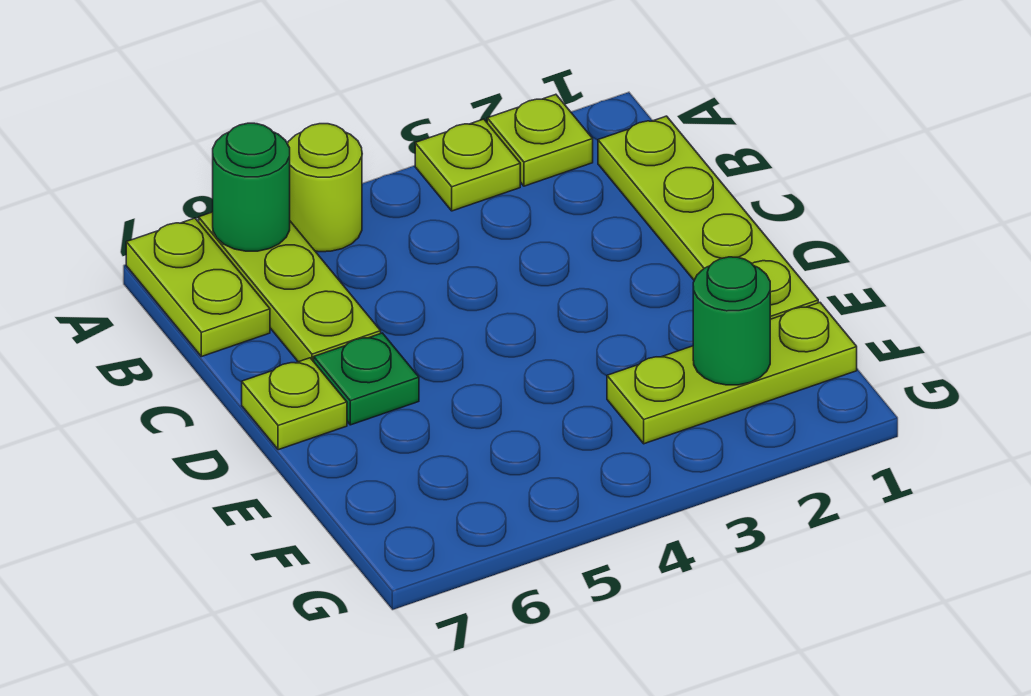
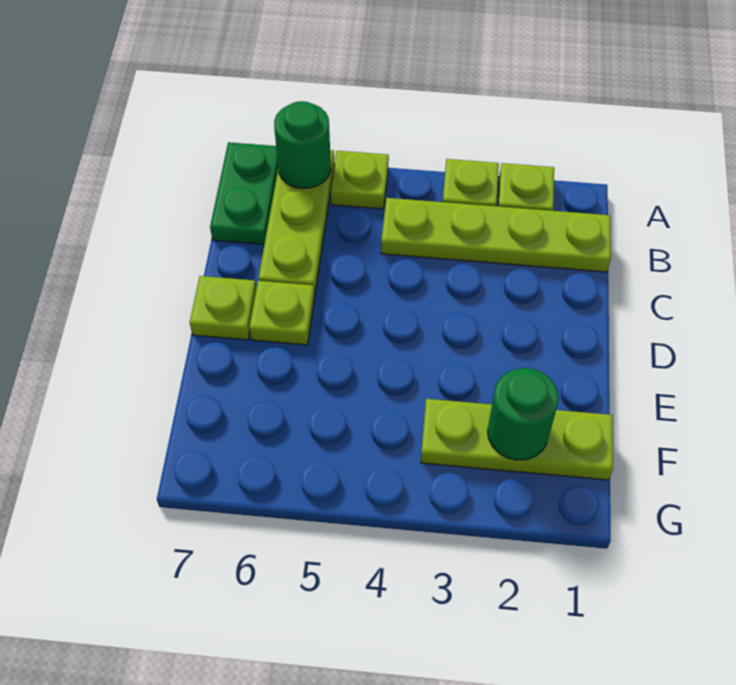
lime 1x1 round brick [287,124,362,252] -> lime 1x1 plate [331,151,389,209]
lime 1x2 plate [126,218,270,357] -> green 1x2 plate [210,142,278,244]
lime 1x4 plate [598,116,818,319] -> lime 1x4 plate turned to [381,198,611,272]
green 1x1 plate [314,333,419,425] -> lime 1x1 plate [249,281,315,345]

